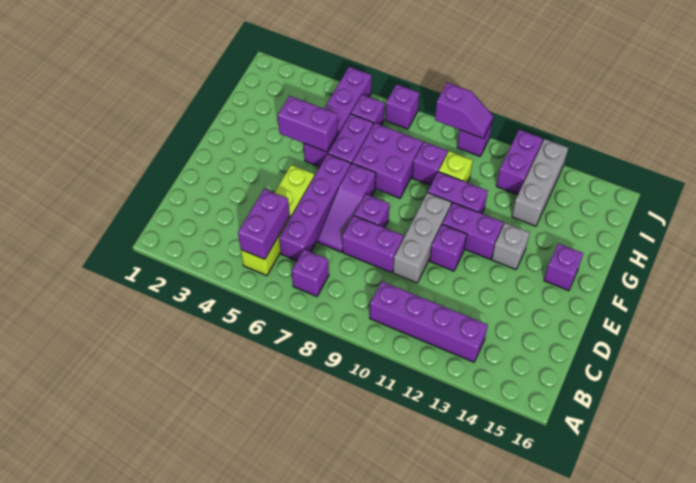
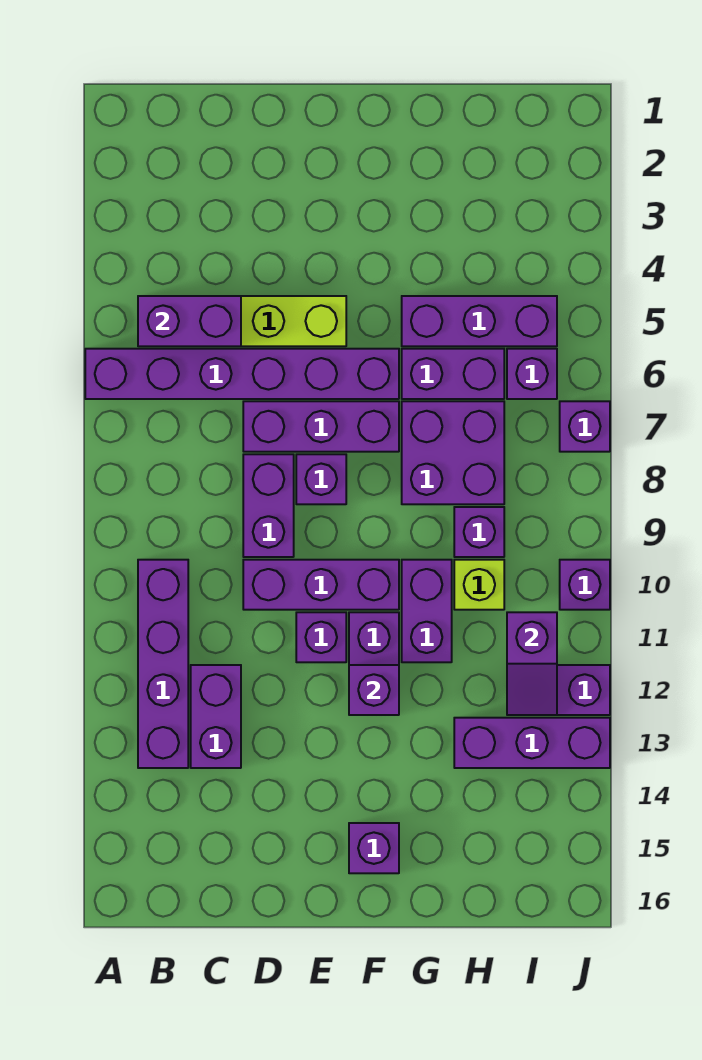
purple 1x1 brick [292,249,329,296] -> purple 1x1 brick moved to [349,665,399,715]
purple 1x4 brick [279,154,351,261] -> purple 1x6 brick [85,349,399,399]
purple 1x3 slope [318,163,376,252] -> purple 1x3 brick [243,401,399,452]
grey 1x3 brick [393,193,452,283] -> purple 1x3 brick [243,560,399,610]
grey 1x1 brick [492,223,530,270] -> none
purple 1x2 brick [278,96,338,152] -> purple 1x2 brick moved to [191,665,241,768]
purple 1x4 brick [304,67,371,167] -> purple 1x3 brick [402,296,557,346]
grey 1x3 brick [512,139,568,226] -> purple 1x3 brick [454,718,610,768]
purple 1x2 slope [435,83,493,138] -> purple 1x2 slope moved to [507,612,557,715]

